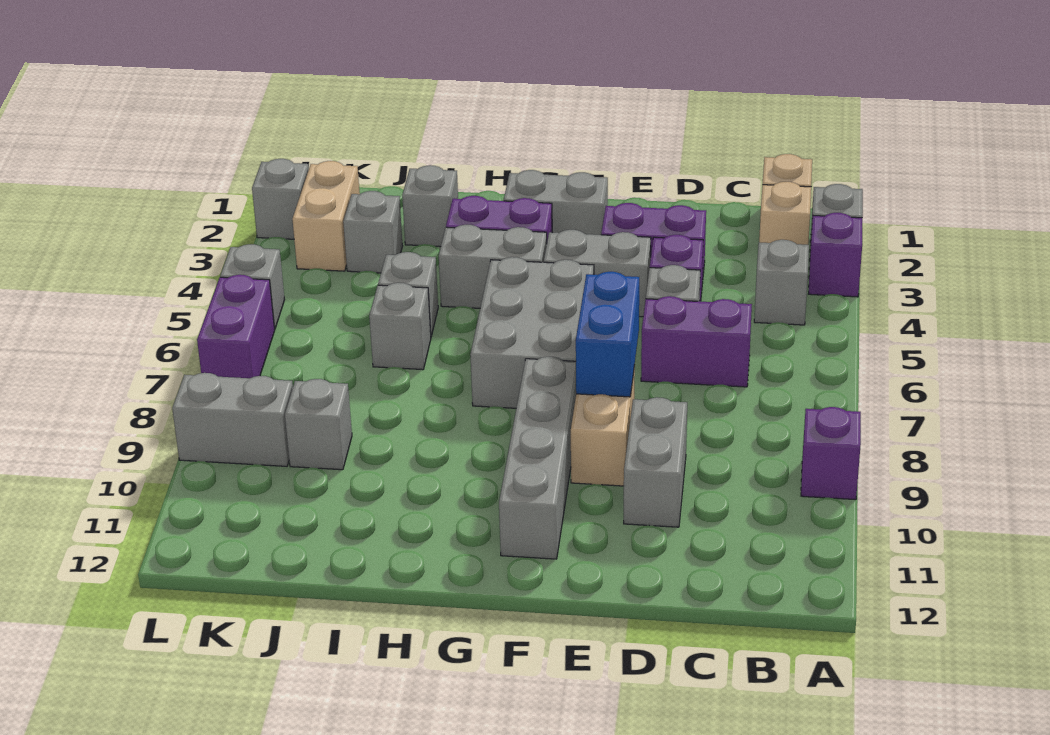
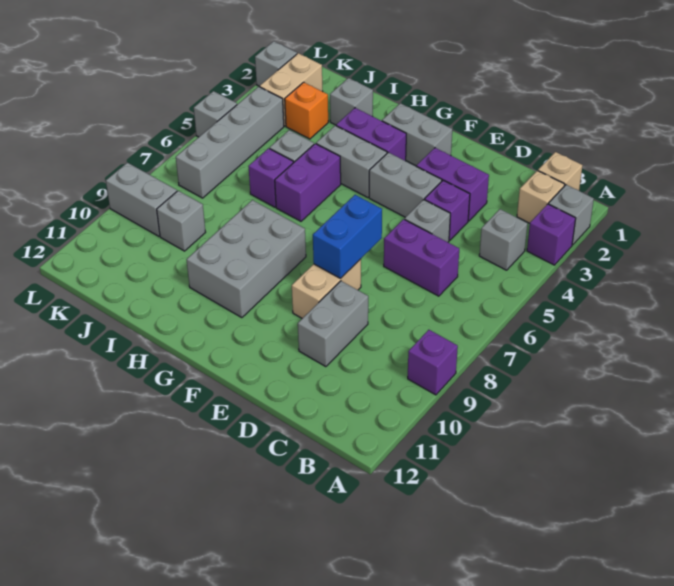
grey 2x3 brick [470,257,594,408] -> grey 2x3 brick moved to [187,200,306,318]
grey 1x4 brick [499,357,576,559] -> grey 1x4 brick moved to [176,87,284,198]
grey 1x1 brick [369,283,431,370] -> purple 1x1 brick [248,148,293,207]
grey 1x1 brick [343,191,402,273] -> orange 1x1 brick [285,82,328,139]
purple 1x2 brick [197,275,275,378] -> purple 1x2 brick moved to [275,144,341,221]

